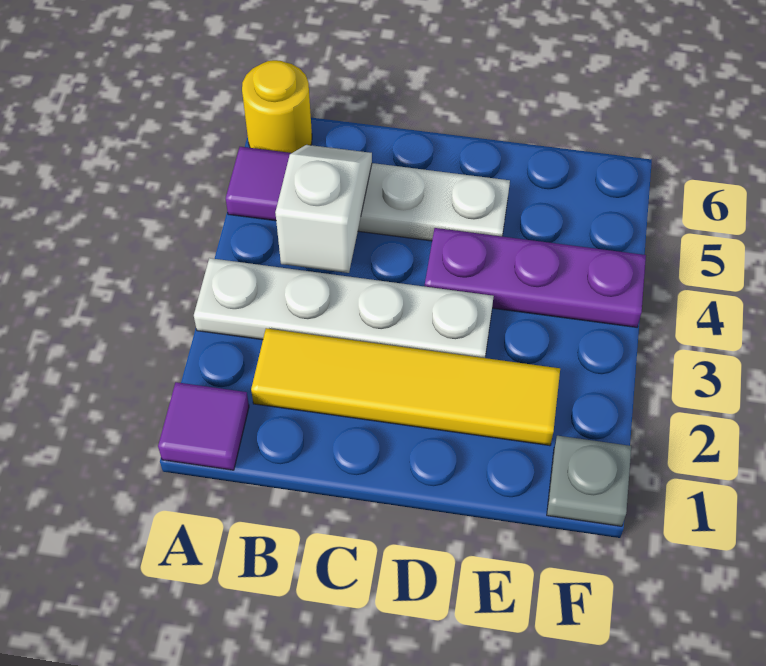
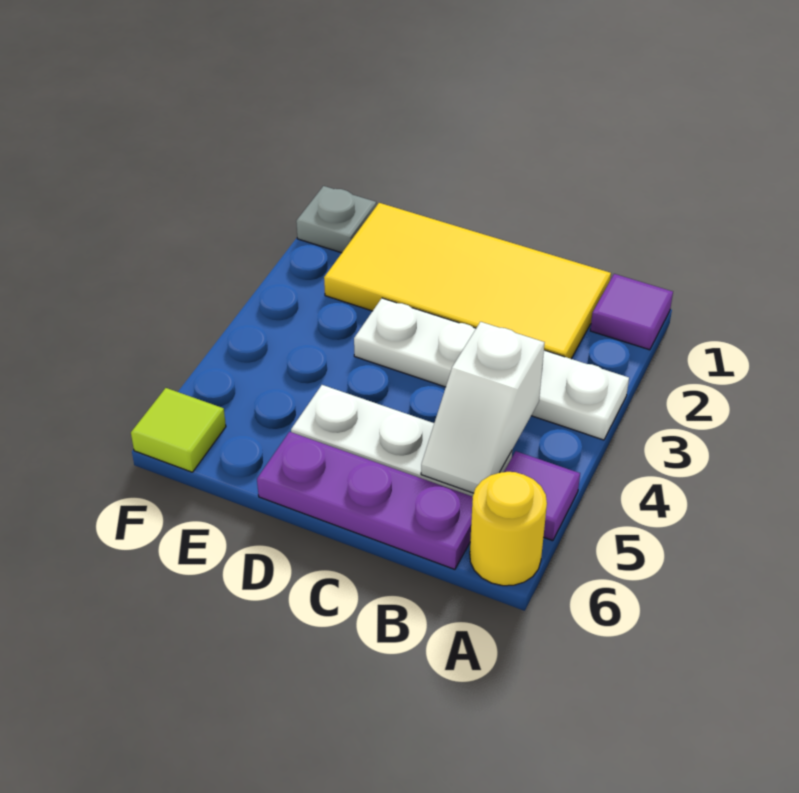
yellow 1x4 tile [251,328,560,446] -> yellow 2x4 tile [324,203,611,359]
purple 1x3 plate [425,228,646,327] -> purple 1x3 plate moved to [257,432,473,569]
none -> lime 1x1 tile [131,388,226,472]

